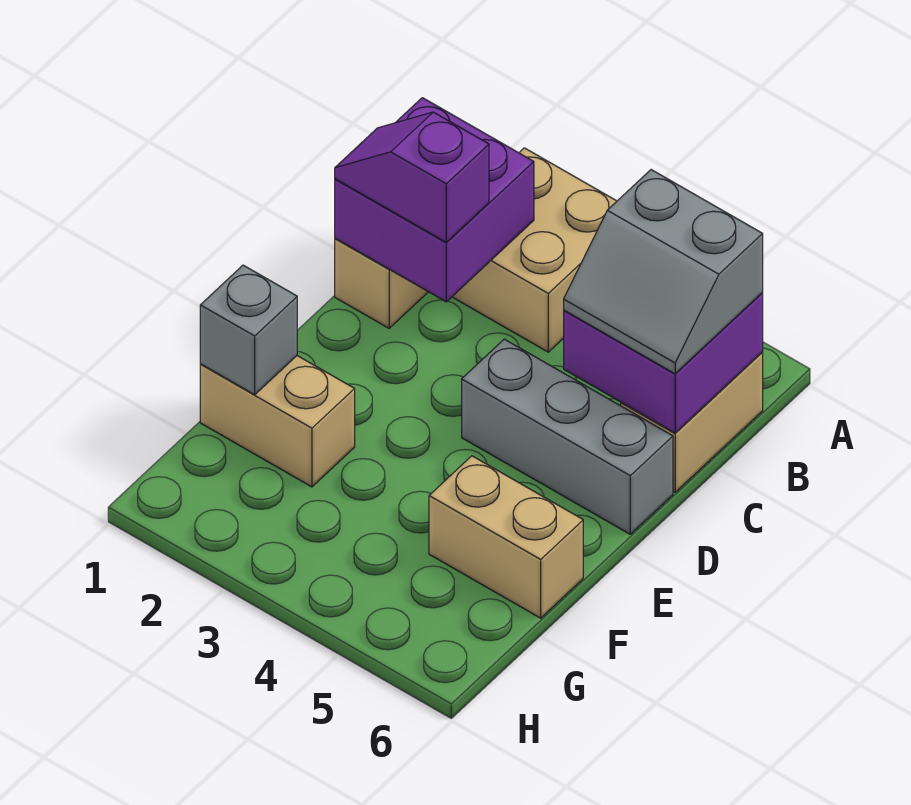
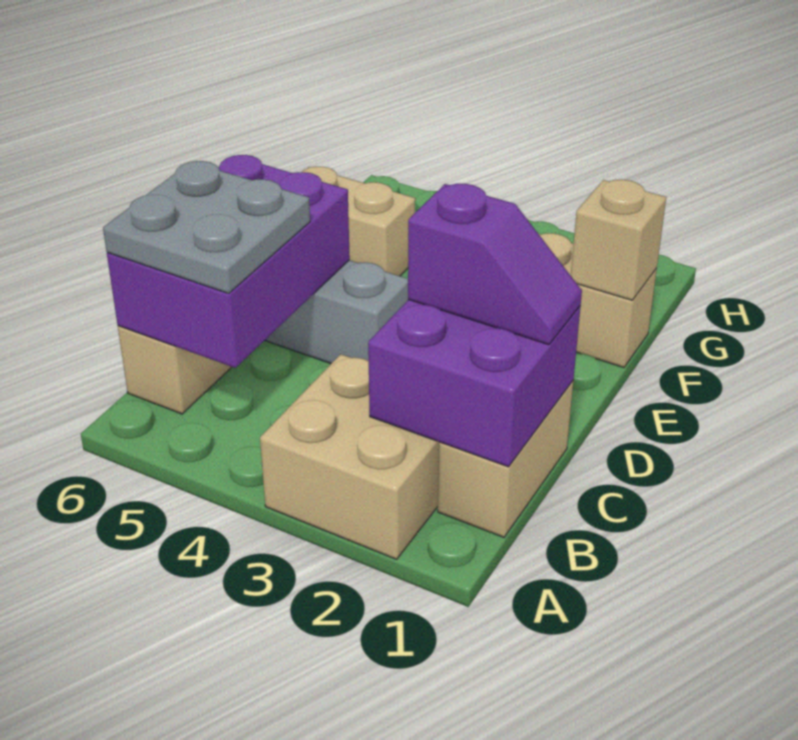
purple 2x2 brick [564,293,763,433] -> purple 2x3 brick [107,155,350,368]
grey 2x2 slope [564,170,763,374] -> grey 2x2 plate [103,161,310,293]
grey 1x1 brick [200,265,297,395] -> tan 1x1 brick [571,180,666,300]

